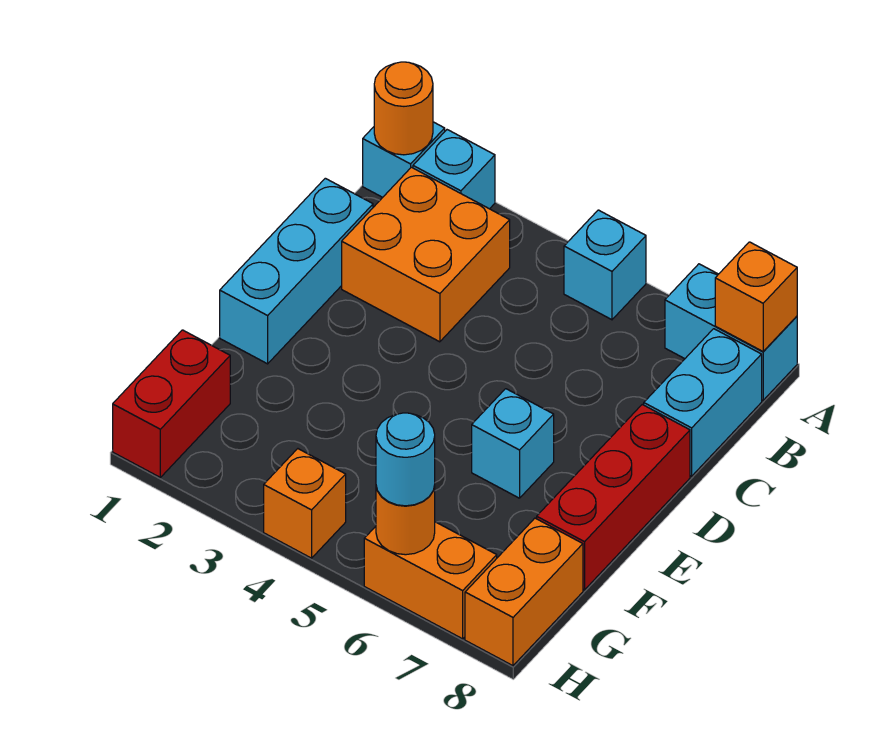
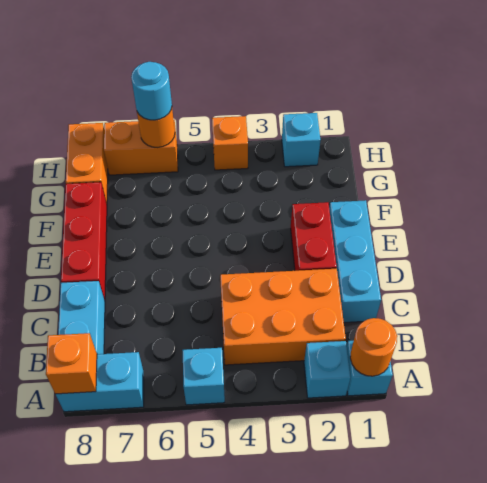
orange 2x2 brick [342,167,510,342] -> orange 2x3 brick [220,269,346,365]
cyan 1x1 brick [472,389,554,498] -> cyan 1x1 brick moved to [282,113,321,167]
red 1x2 brick [113,330,230,477] -> red 1x2 brick moved to [291,202,337,271]

